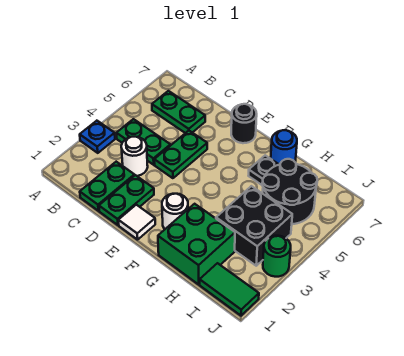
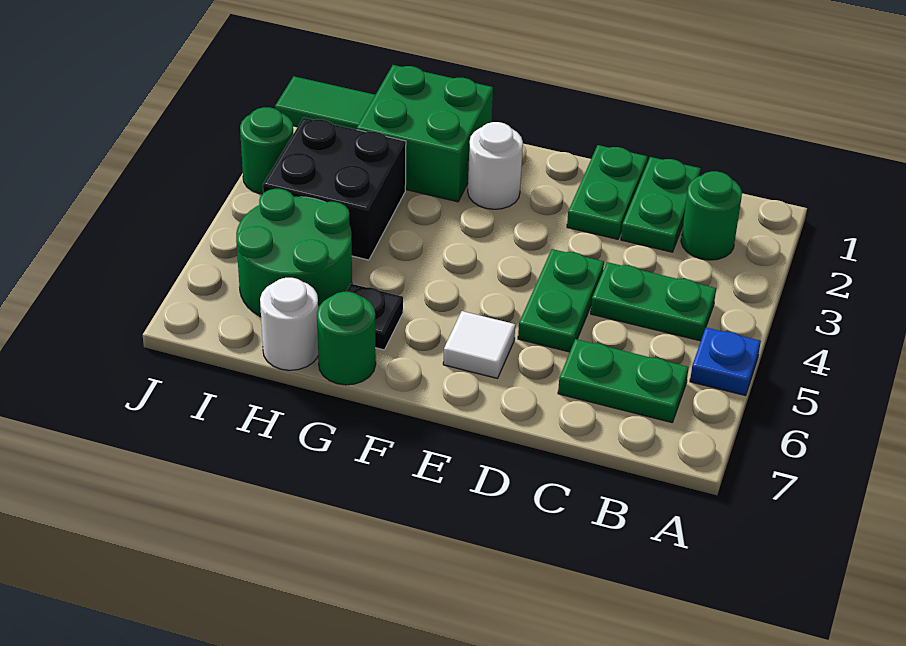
blue 1x1 plate [80,121,115,153] -> blue 1x1 plate moved to [690,328,761,395]
none -> green 1x1 round brick [681,171,742,260]
white 1x1 round brick [121,137,148,176] -> white 1x1 round brick moved to [260,278,318,370]
white 1x1 tile [118,205,155,240] -> white 1x1 tile moved to [443,311,515,378]
black 1x1 round brick [231,104,257,143] -> none
blue 1x1 round brick [271,130,297,165] -> green 1x1 round brick [317,292,376,385]
black 2x2 round brick [263,159,317,224] -> green 2x2 round brick [236,189,352,317]

